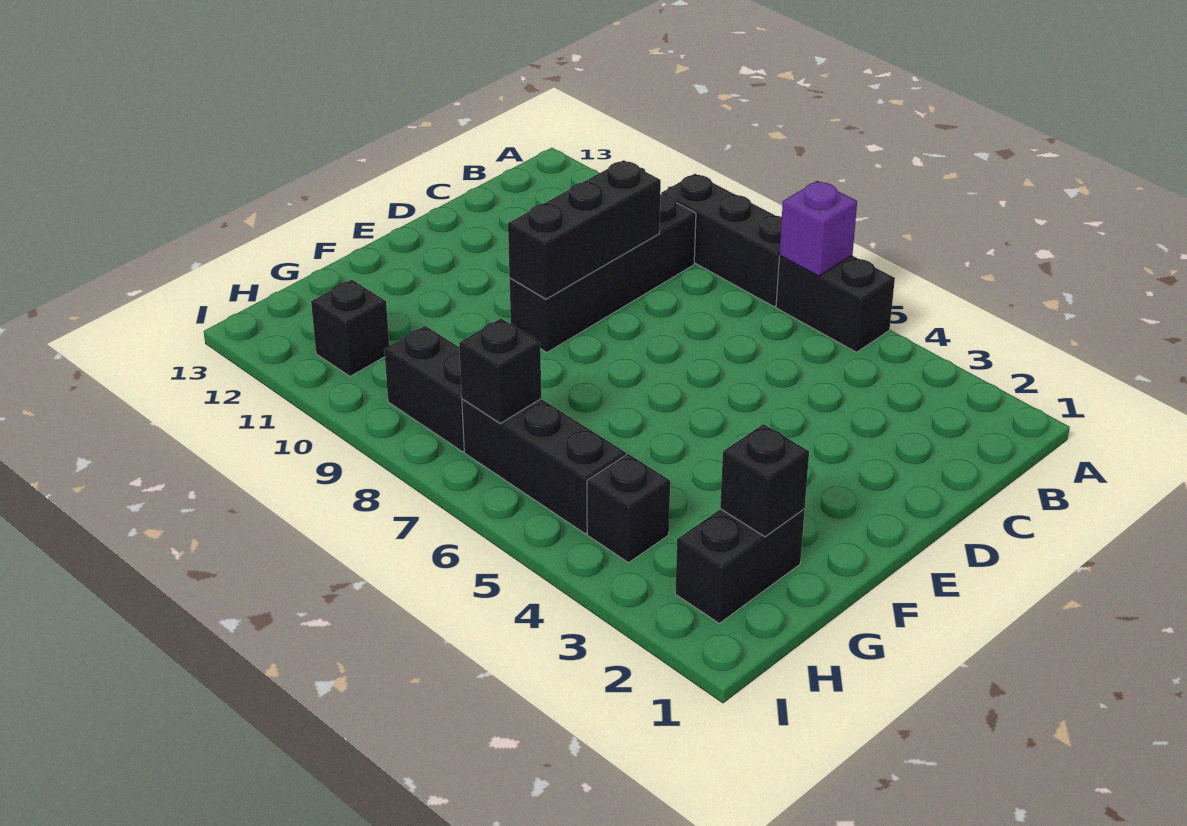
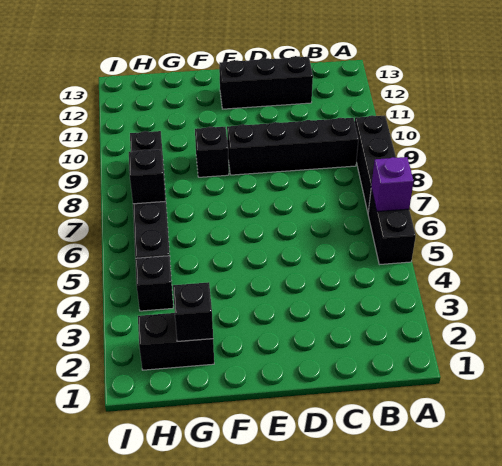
black 1x3 brick [508,160,661,299] -> black 1x3 brick moved to [219,56,313,109]
black 1x1 brick [311,280,389,376] -> black 1x1 brick moved to [195,127,229,177]

